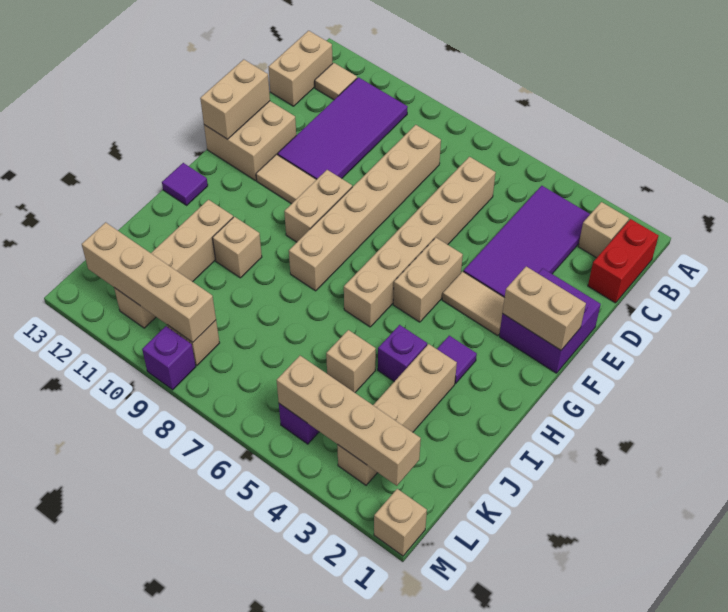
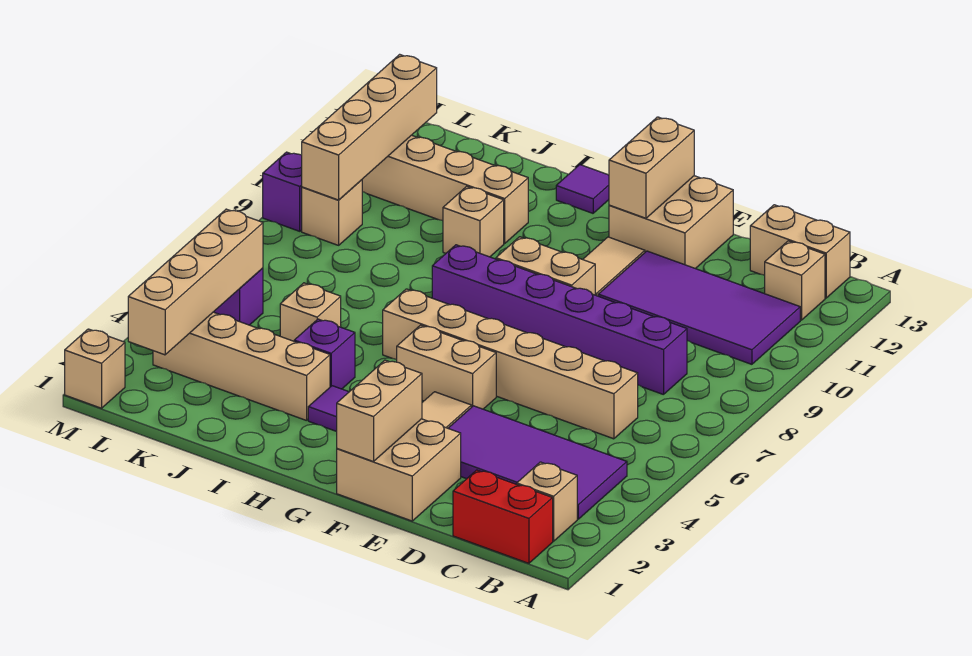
tan 1x1 tile [315,63,357,100] -> tan 1x1 brick [765,241,825,320]
tan 1x6 brick [289,125,441,291] -> purple 1x6 brick [432,245,687,395]
purple 2x2 brick [499,268,601,373] -> tan 2x2 brick [337,419,461,521]
tan 1x2 brick [200,59,270,139] -> tan 1x2 brick turned to [609,117,694,218]

